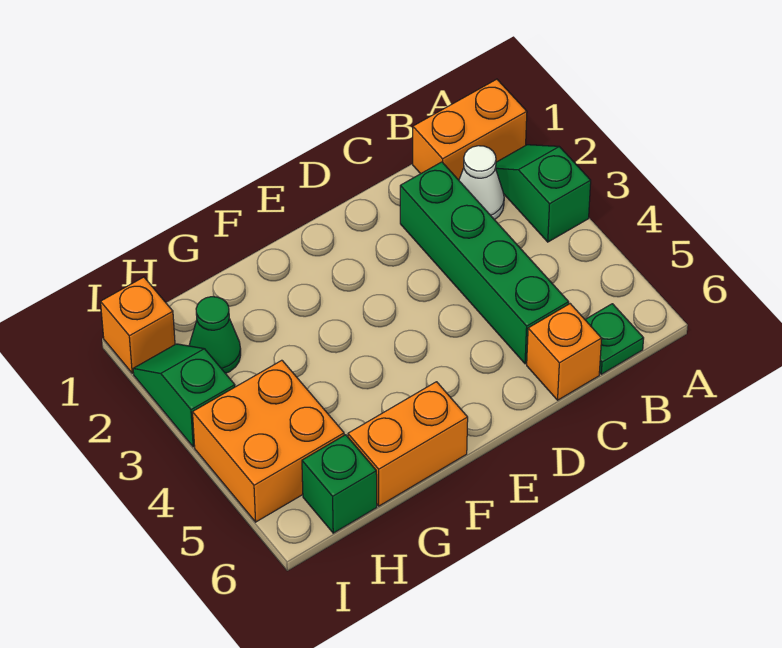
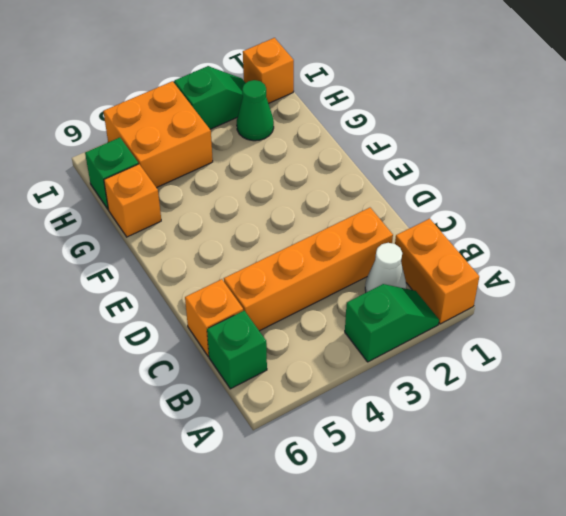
green 1x1 plate [585,304,644,374] -> green 1x1 brick [207,311,267,389]
green 1x4 brick [400,162,569,364] -> orange 1x4 brick [224,208,393,331]
orange 1x2 brick [348,382,468,506] -> orange 1x1 brick [104,164,161,237]

